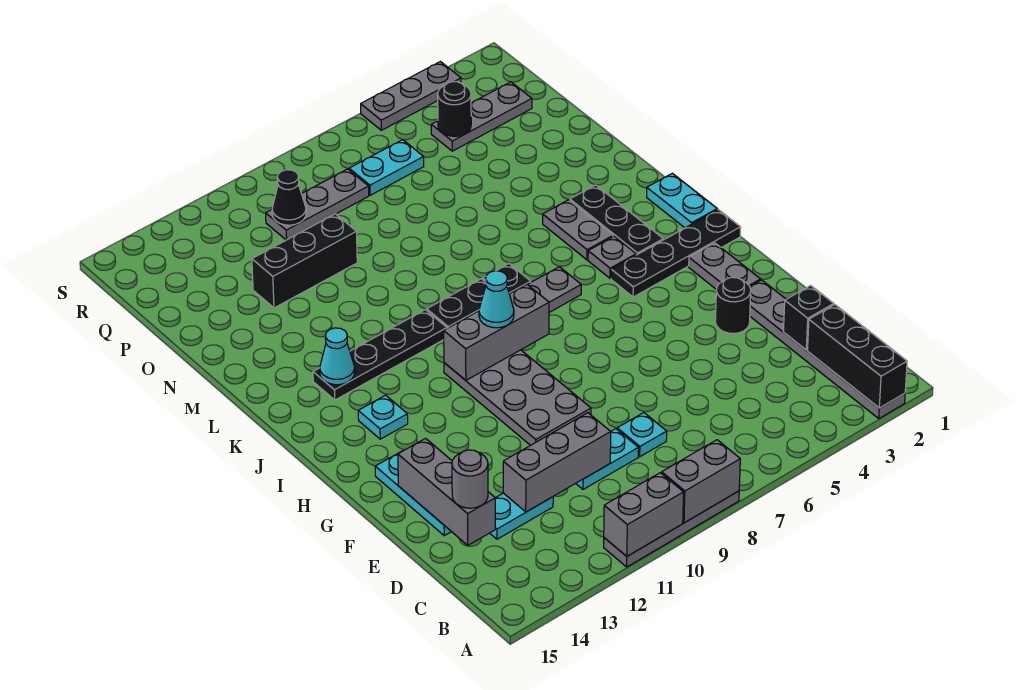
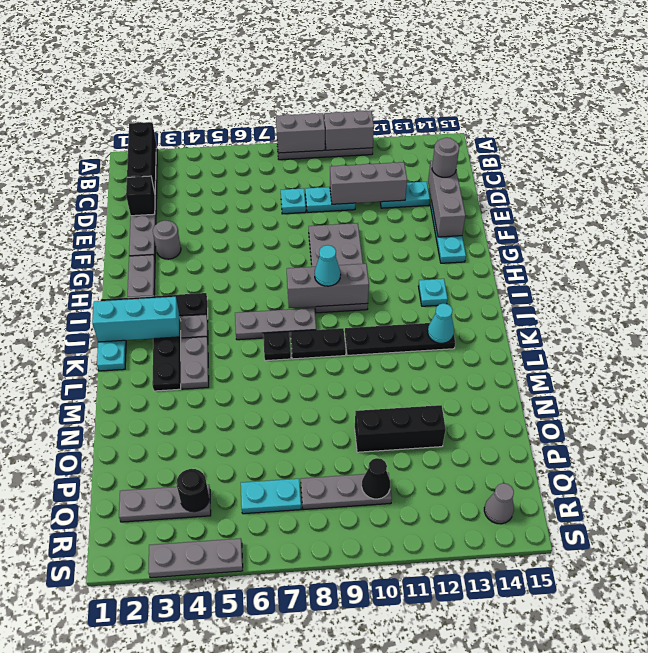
black 1x1 round brick [715,277,751,334] -> grey 1x1 round brick [153,220,181,259]
none -> cyan 1x3 brick [92,297,180,342]
none -> grey 1x1 cone [484,483,514,524]

